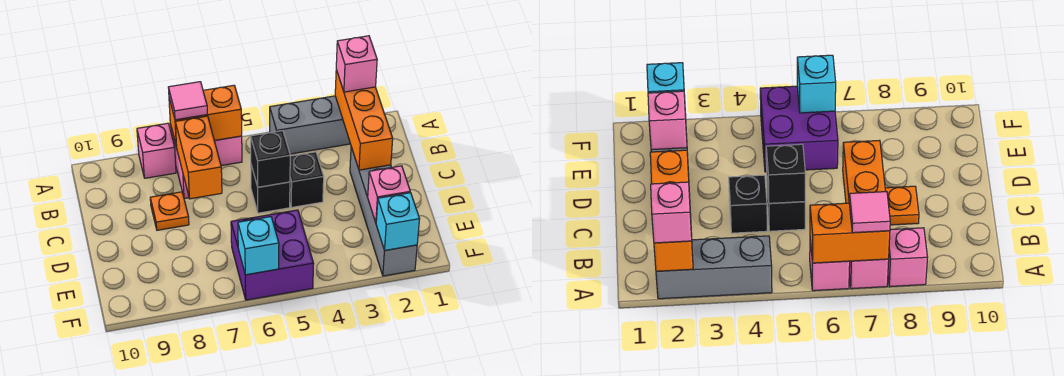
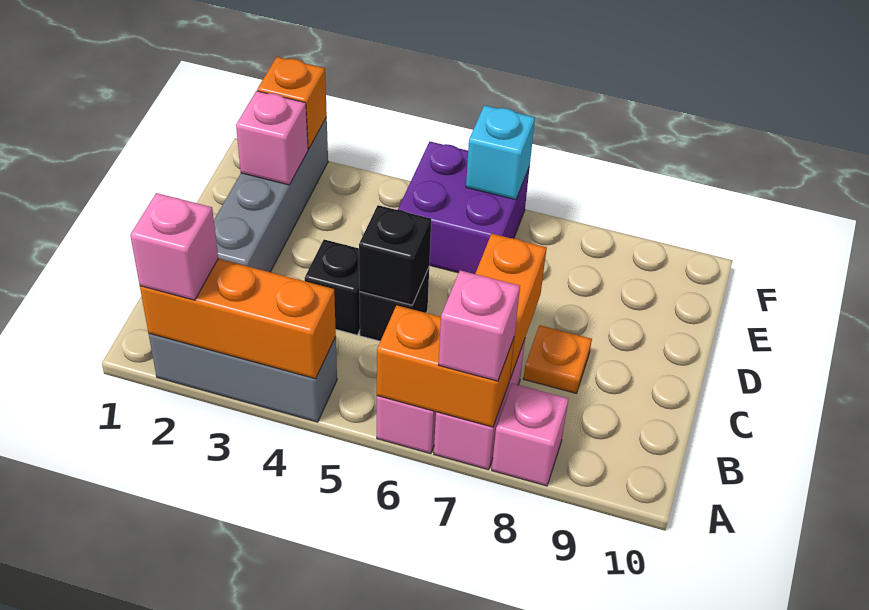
orange 1x3 brick [335,70,393,170] -> orange 1x3 brick turned to [140,259,336,379]
pink 1x1 tile [168,82,207,120] -> pink 1x1 brick [438,270,520,381]
cyan 1x1 brick [376,193,420,250] -> orange 1x1 brick [257,57,327,149]

